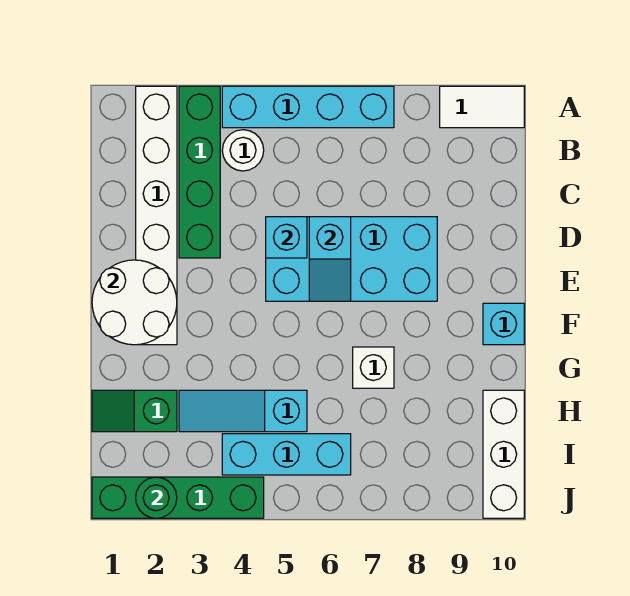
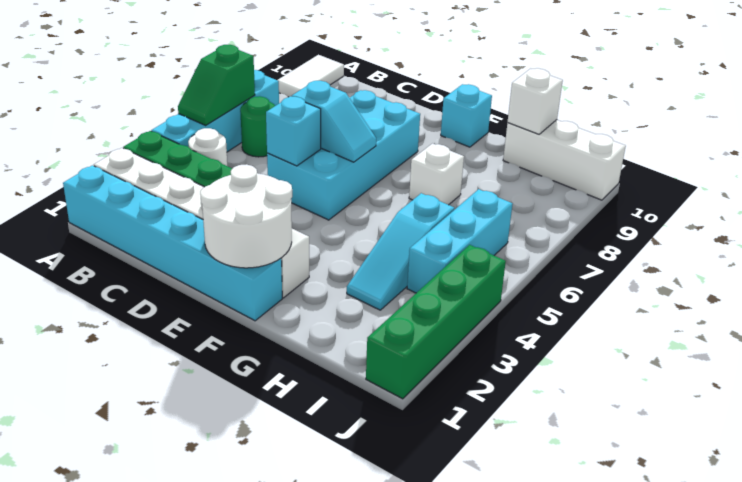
none -> cyan 1x6 brick [63,165,282,321]
green 1x2 slope [92,390,177,432] -> green 1x2 slope moved to [178,45,255,125]
none -> white 1x1 brick [508,68,563,134]
green 1x1 round brick [136,477,177,518] -> green 1x1 round brick moved to [240,96,275,157]

